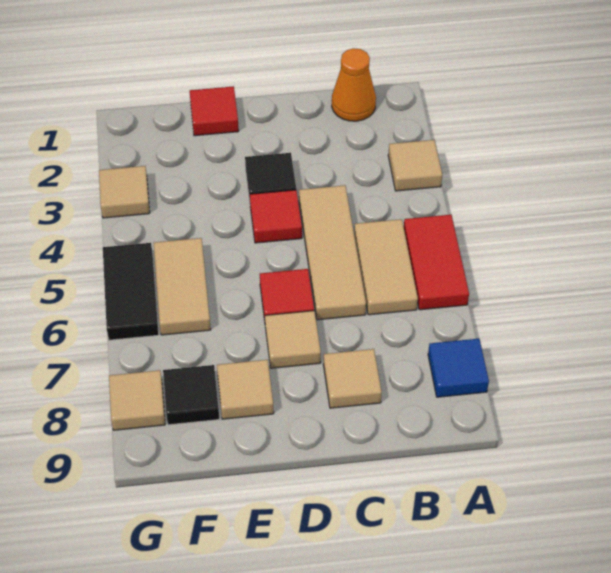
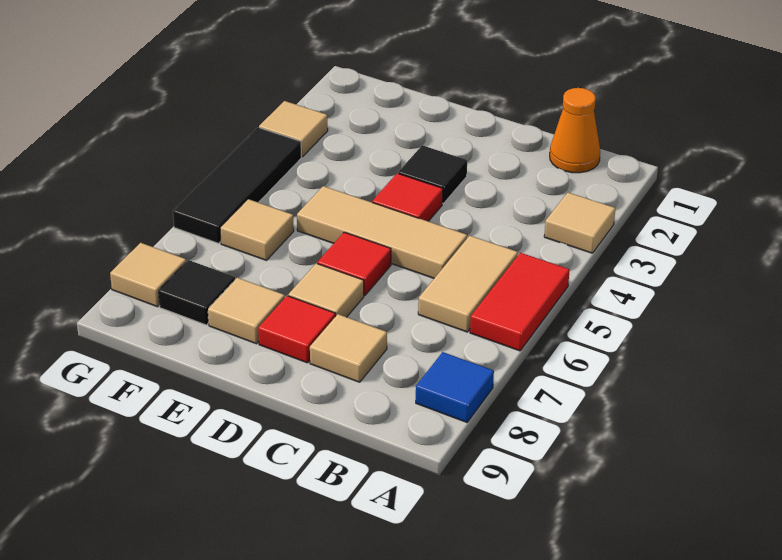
tan 1x3 tile [299,185,366,320] -> tan 1x3 tile turned to [297,186,467,278]
red 1x1 tile [190,86,239,136] -> red 1x1 tile moved to [258,296,335,363]
tan 1x2 tile [154,238,211,335] -> tan 1x1 tile [220,199,294,260]
black 1x2 tile [103,243,159,340] -> black 1x3 tile [173,127,301,243]

